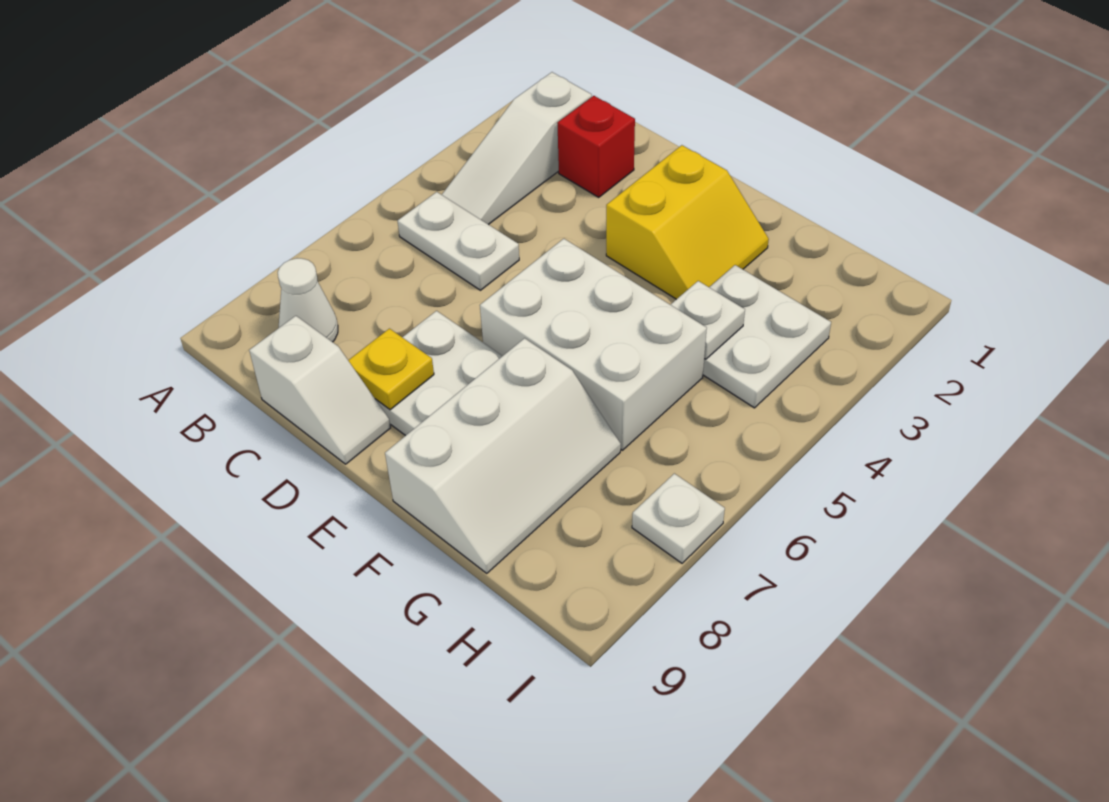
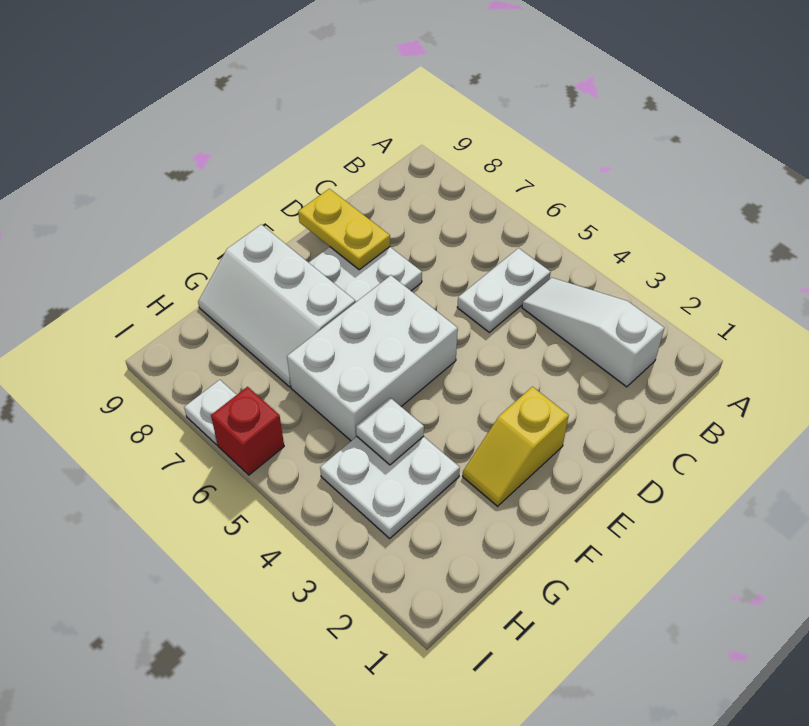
white 1x1 cone [278,258,338,342] -> none
red 1x1 brick [557,96,635,197] -> red 1x1 brick moved to [211,387,284,475]
white 1x2 slope [249,316,391,464] -> none
yellow 1x1 plate [348,329,434,410] -> yellow 1x2 plate [298,189,390,270]
yellow 2x2 slope [606,145,769,299] -> yellow 1x2 slope [463,387,569,506]

